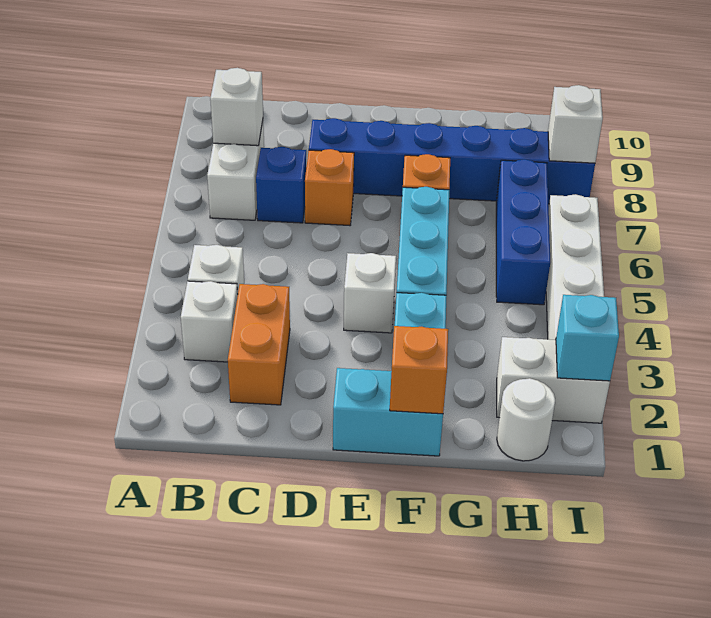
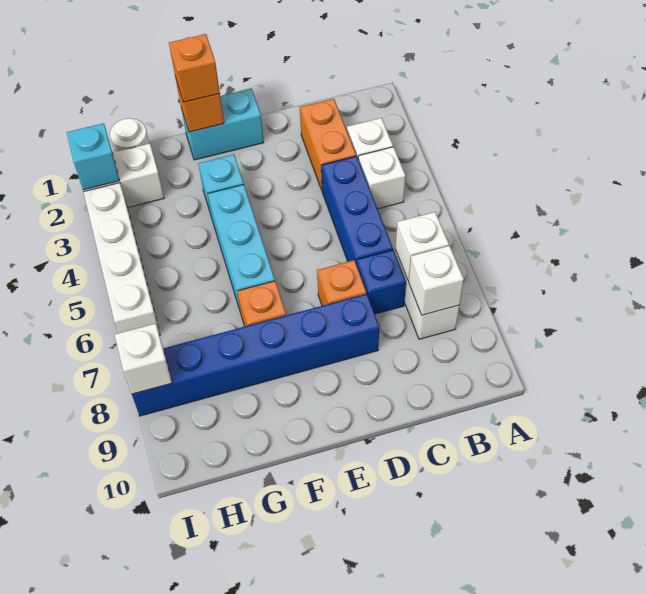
white 1x1 brick [344,253,396,333] -> white 1x1 brick moved to [396,212,449,281]
none -> orange 1x1 brick [169,34,220,102]
blue 1x3 brick [496,159,550,305] -> blue 1x3 brick moved to [321,156,393,262]

